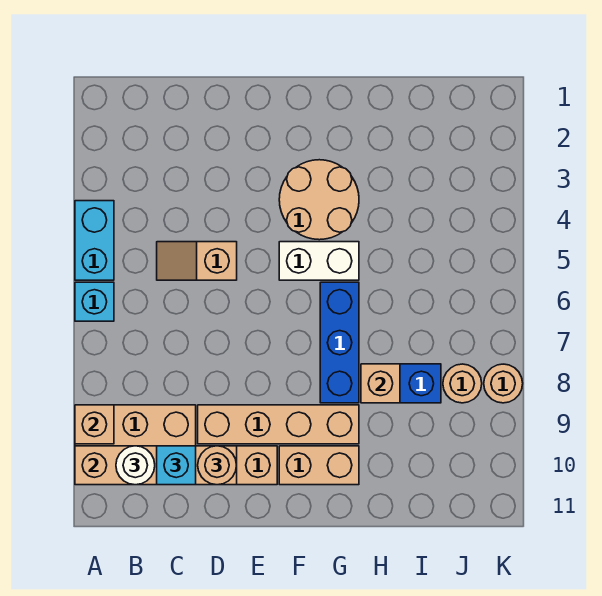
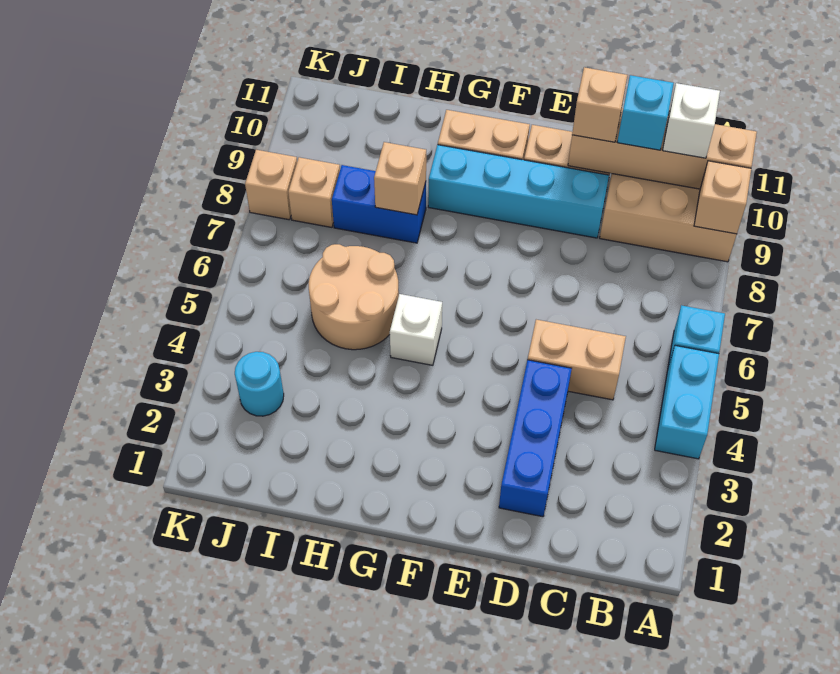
white 1x1 round brick [116,446,155,485] -> white 1x1 brick [663,83,720,158]
tan 1x2 slope [157,242,237,280] -> tan 1x2 brick [528,320,626,400]
tan 1x4 brick [198,405,359,444] -> cyan 1x4 brick [428,145,609,238]
tan 1x1 round brick [198,446,237,485] -> tan 1x1 brick [572,67,628,142]
tan 2x2 round brick [279,160,359,240] -> tan 2x2 round brick moved to [309,244,399,350]
white 1x2 brick [279,242,359,280] -> white 1x1 brick [390,294,442,365]
blue 1x3 brick [320,282,359,403] -> blue 1x3 brick moved to [499,360,572,517]
none -> cyan 1x1 round brick [235,352,284,416]
tan 1x1 round brick [443,364,482,403] -> tan 1x1 brick [288,157,340,227]
tan 1x1 round brick [484,364,523,403] -> tan 1x1 brick [245,150,297,220]

